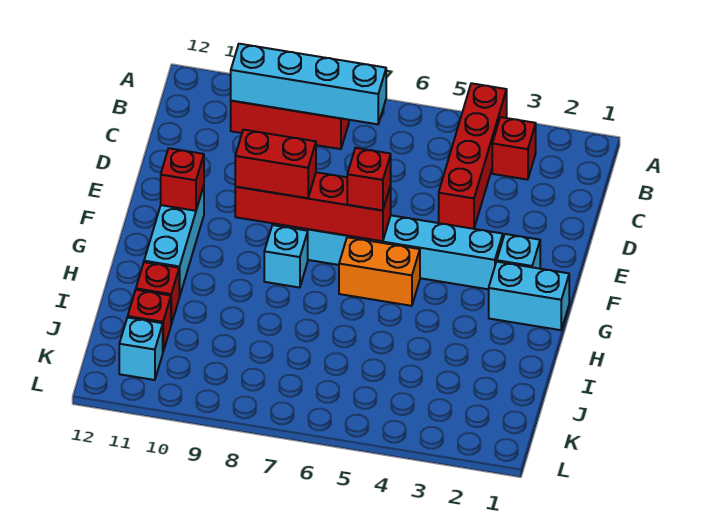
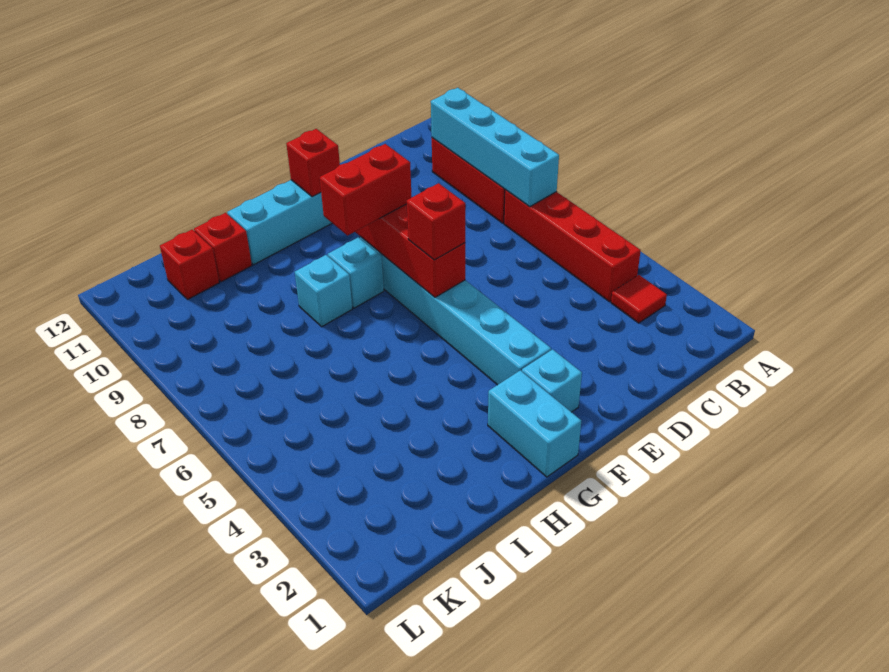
red 1x4 brick [439,83,507,229] -> red 1x4 brick turned to [504,190,641,302]
red 1x1 brick [492,117,536,180] -> red 1x1 tile [611,275,667,323]
red 1x2 brick [235,130,316,198] -> red 1x2 brick turned to [320,144,412,236]
orange 1x2 brick [339,237,420,306] -> none
cyan 1x1 brick [119,317,163,380] -> cyan 1x1 brick moved to [295,255,352,327]

